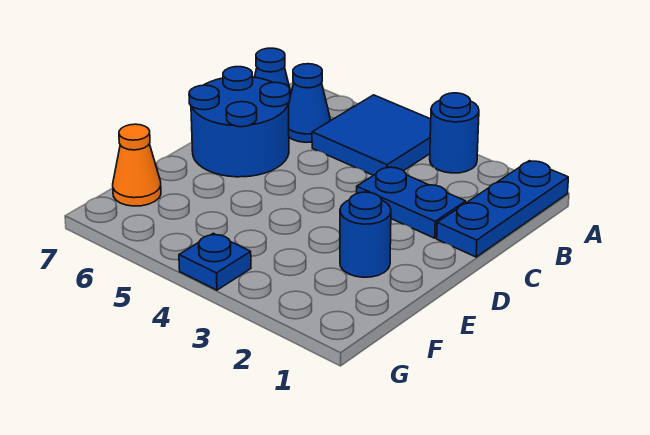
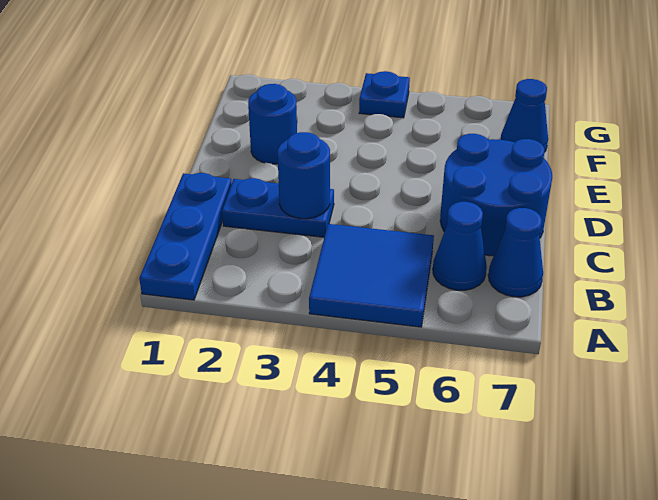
blue 1x1 round brick [430,93,479,173] -> blue 1x1 round brick moved to [278,132,330,219]
orange 1x1 cone [113,124,161,206] -> blue 1x1 cone [501,79,548,152]

